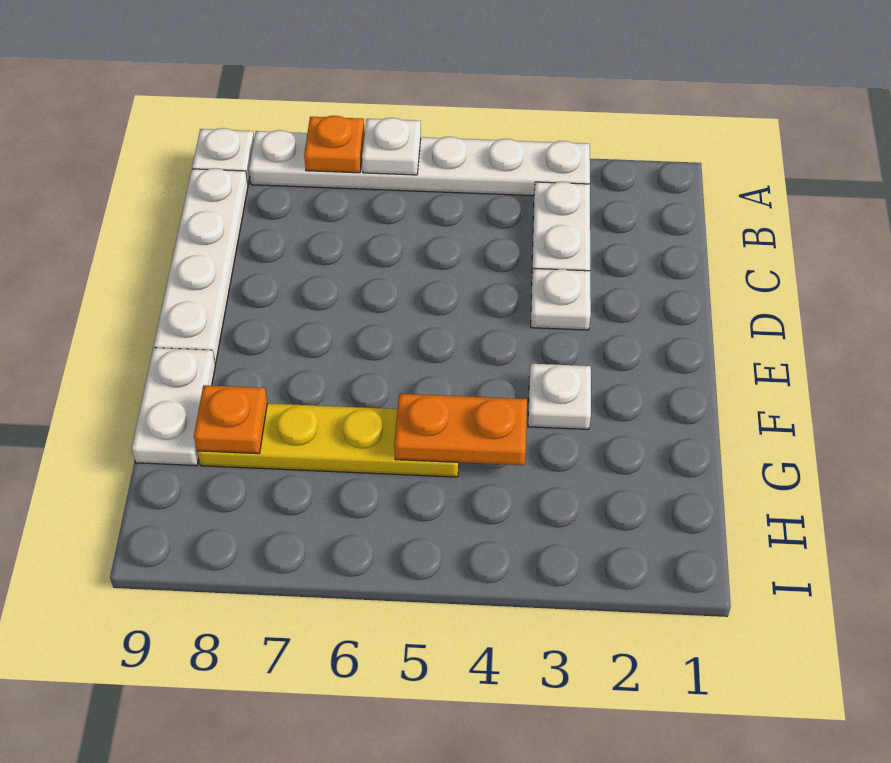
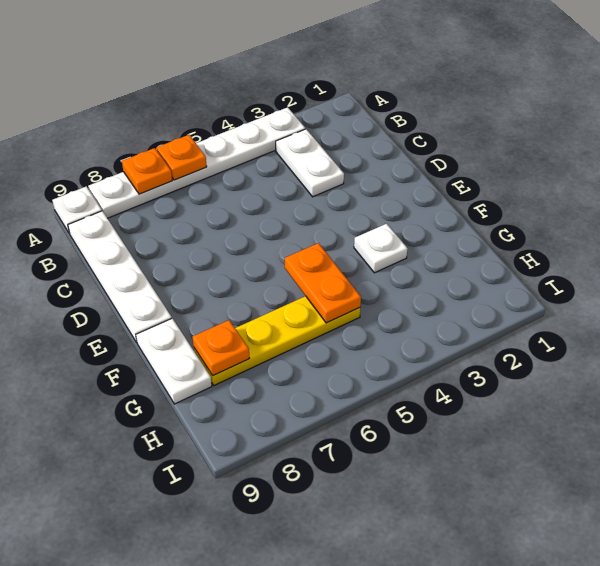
white 1x1 plate [362,118,421,175] -> orange 1x1 plate [157,135,207,180]
white 1x1 plate [531,268,591,330] -> none
orange 1x2 plate [394,394,527,465] -> orange 1x2 plate turned to [285,243,361,323]

